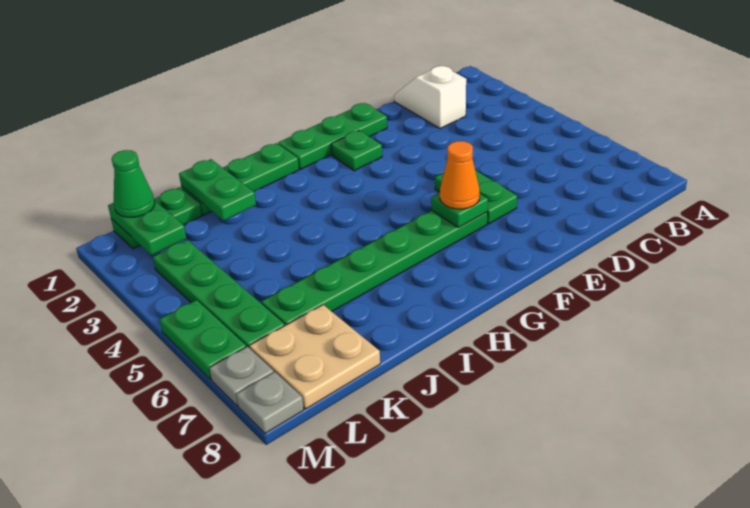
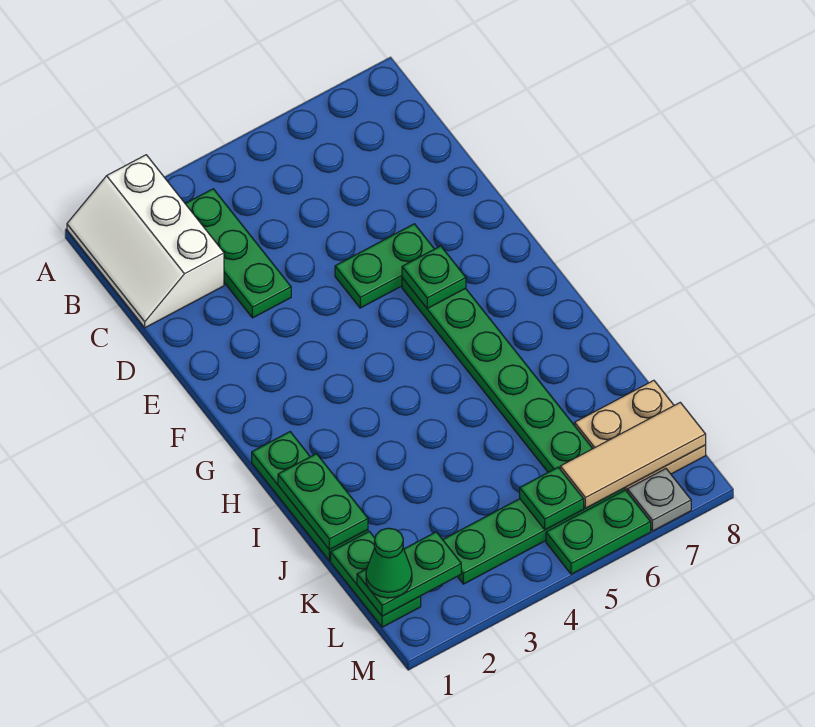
white 1x2 slope [394,66,466,129] -> white 2x3 slope [67,155,224,328]
green 1x3 plate [278,103,387,169] -> green 1x3 plate moved to [185,189,291,318]
green 1x1 plate [331,131,382,171] -> green 1x1 plate moved to [520,467,584,530]
orange 1x1 cone [440,141,480,209] -> none
green 1x2 plate [179,159,256,220] -> green 1x2 plate turned to [278,454,368,550]
none -> tan 1x3 tile [560,402,706,508]
grey 1x1 plate [236,372,304,433] -> none

